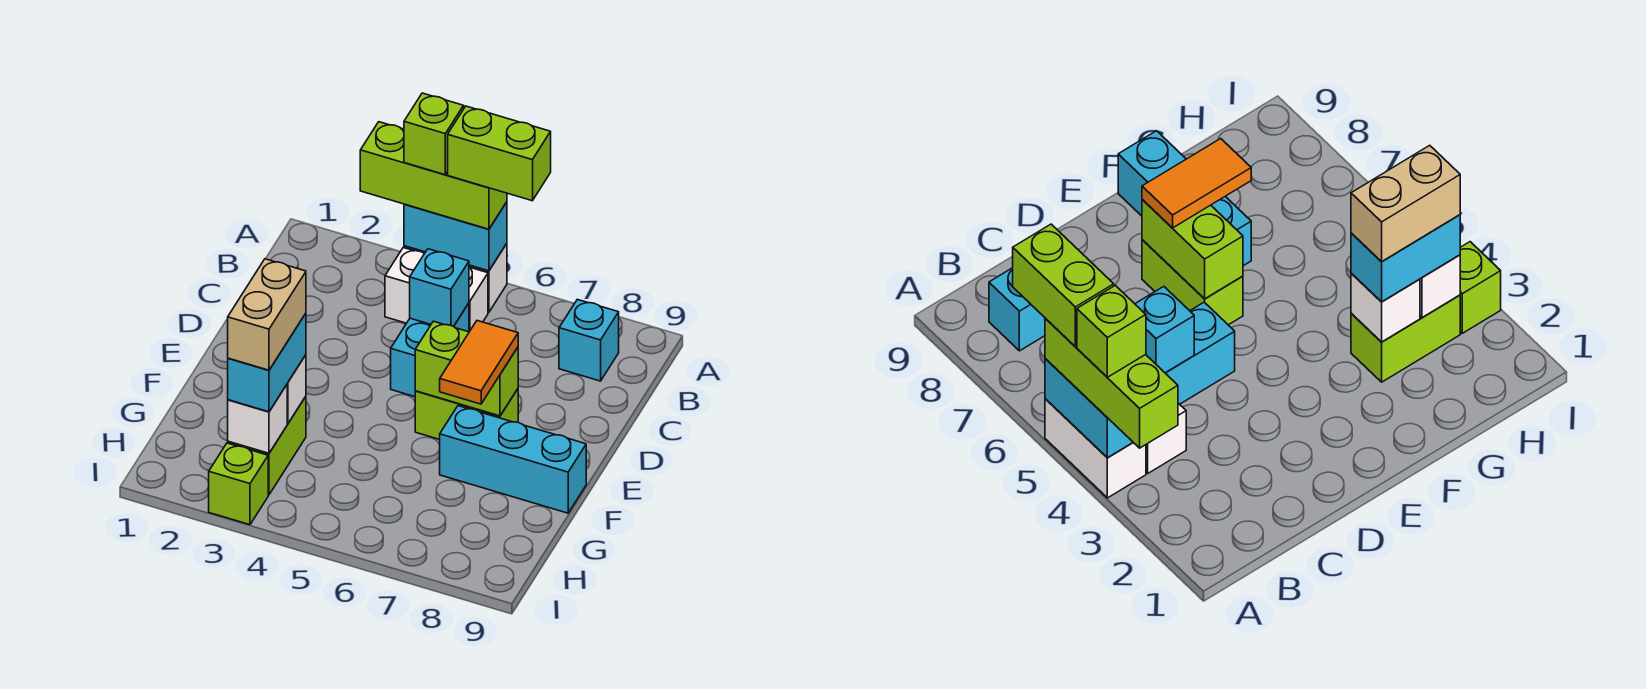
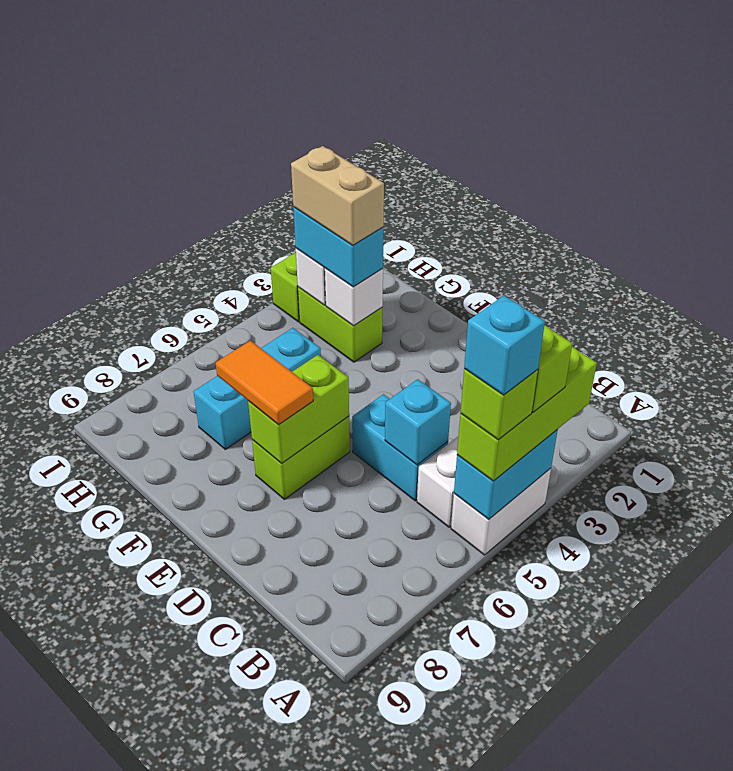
lime 1x2 brick [448,106,551,201] -> lime 1x1 brick [461,369,538,440]
cyan 1x1 brick [559,299,619,381] -> cyan 1x1 brick moved to [464,296,545,395]
cyan 1x3 brick [440,406,586,513] -> cyan 1x3 brick moved to [193,328,321,449]

